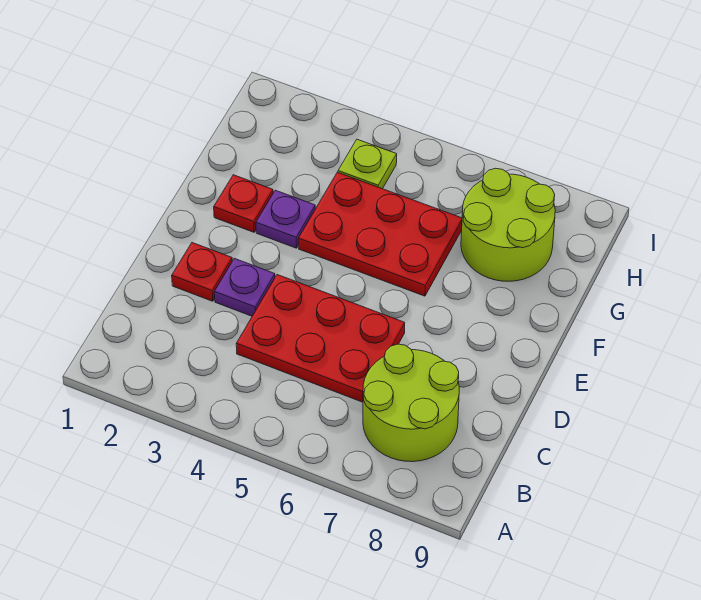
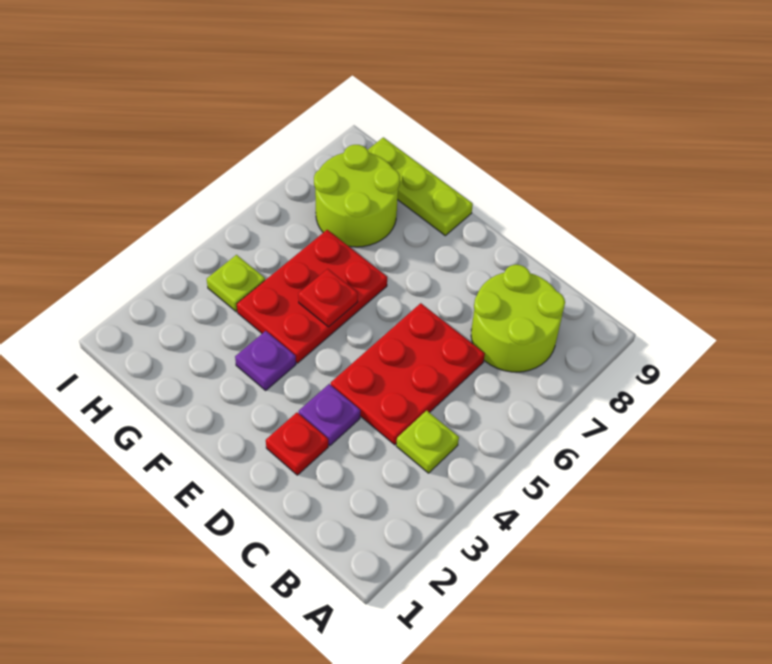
none -> lime 1x1 plate [396,411,459,473]
red 1x1 plate [214,175,273,232] -> red 1x1 plate moved to [298,269,358,327]
none -> lime 1x3 plate [368,137,473,236]

